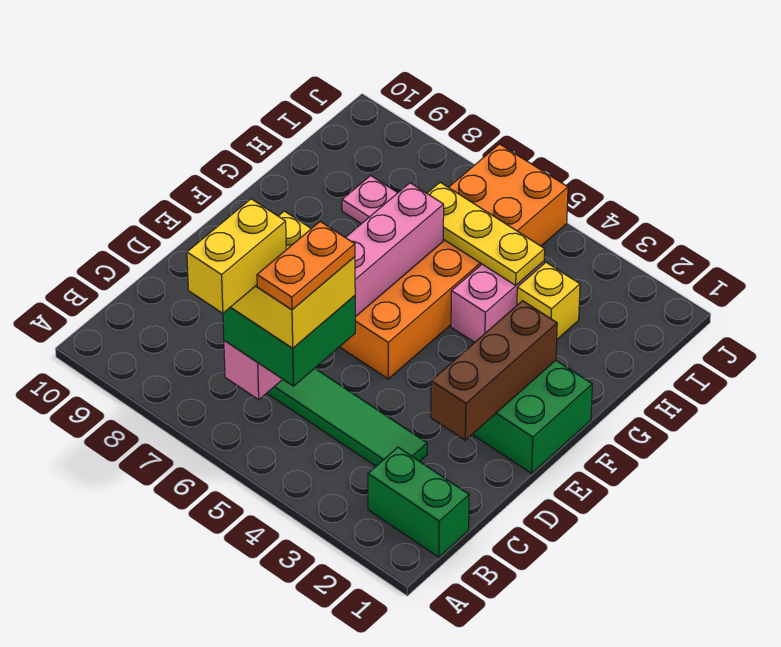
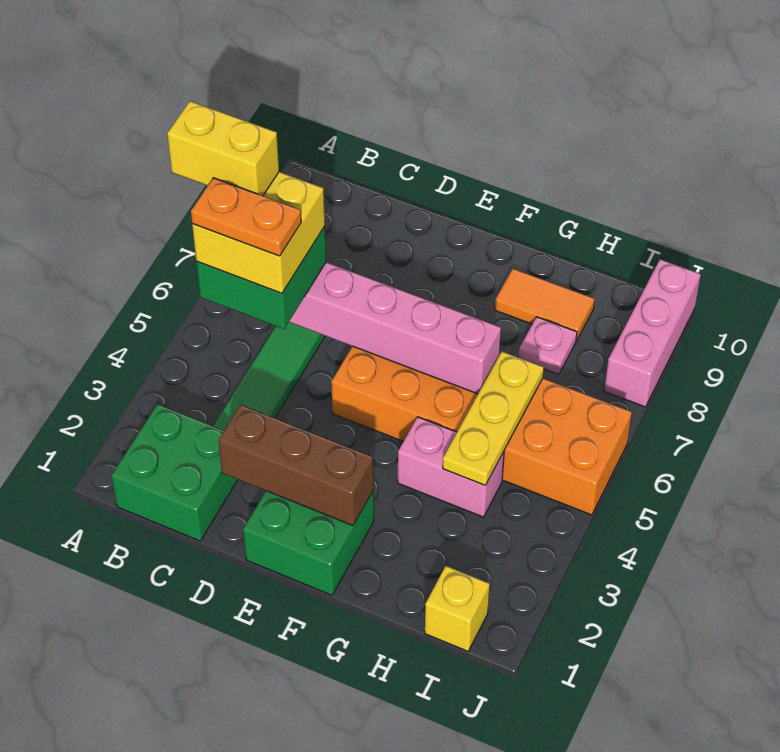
green 1x2 brick [368,447,469,557] -> green 2x2 brick [111,404,238,541]
none -> orange 1x2 tile [495,269,595,341]
yellow 1x1 brick [517,262,580,339] -> yellow 1x1 brick moved to [425,566,490,651]
none -> pink 1x3 brick [604,259,701,407]

